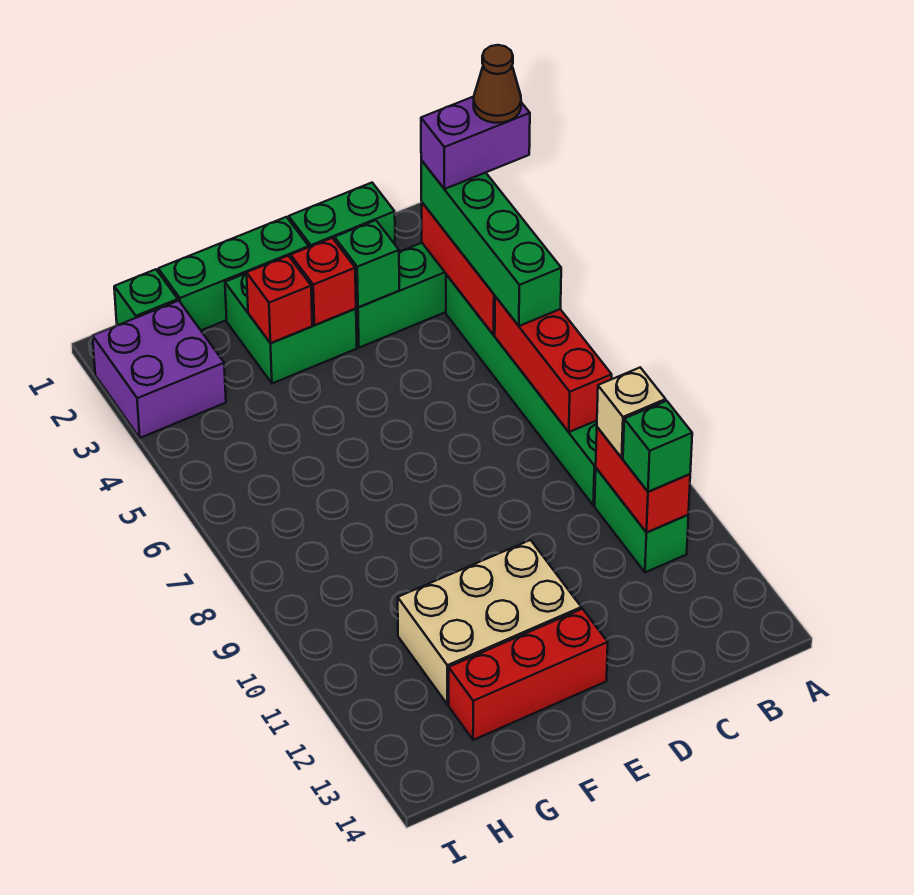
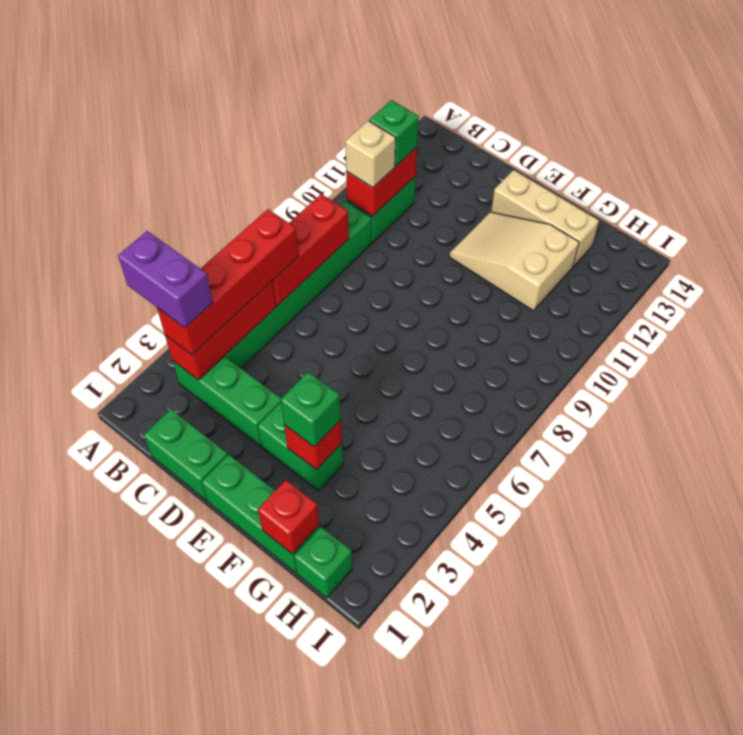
brown 1x1 cone [474,45,521,123] -> none
green 1x4 brick [421,160,561,326] -> red 1x4 brick [157,209,299,355]
green 1x1 brick [335,220,399,307] -> green 1x1 brick moved to [281,372,341,447]
green 2x2 brick [225,255,357,383] -> green 1x2 brick [258,402,343,491]
red 1x1 brick [291,238,356,325] -> red 1x1 brick moved to [258,480,319,554]
tan 2x3 brick [398,540,581,705] -> tan 2x3 slope [450,212,579,310]
red 1x3 brick [449,609,608,740] -> tan 1x3 brick [491,170,599,267]
purple 2x2 brick [93,301,226,438] -> none

